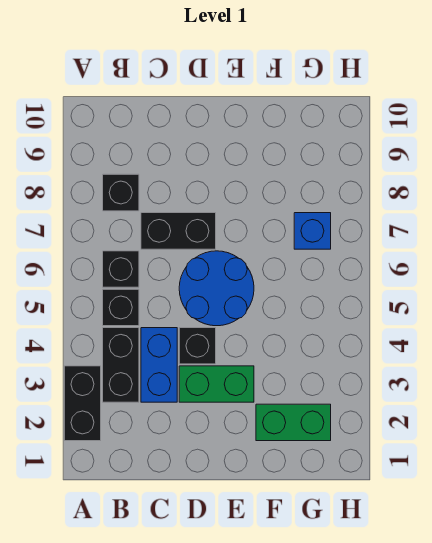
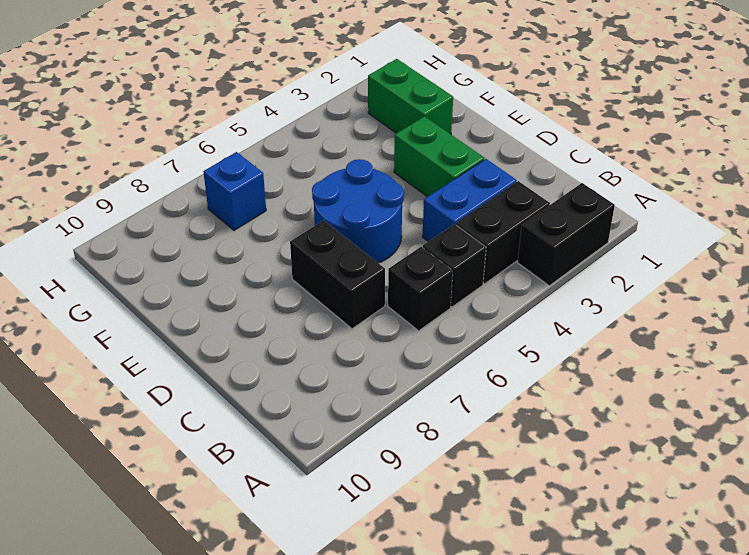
black 1x1 brick [103,174,139,211] -> none
black 1x1 brick [179,328,216,364] -> none

